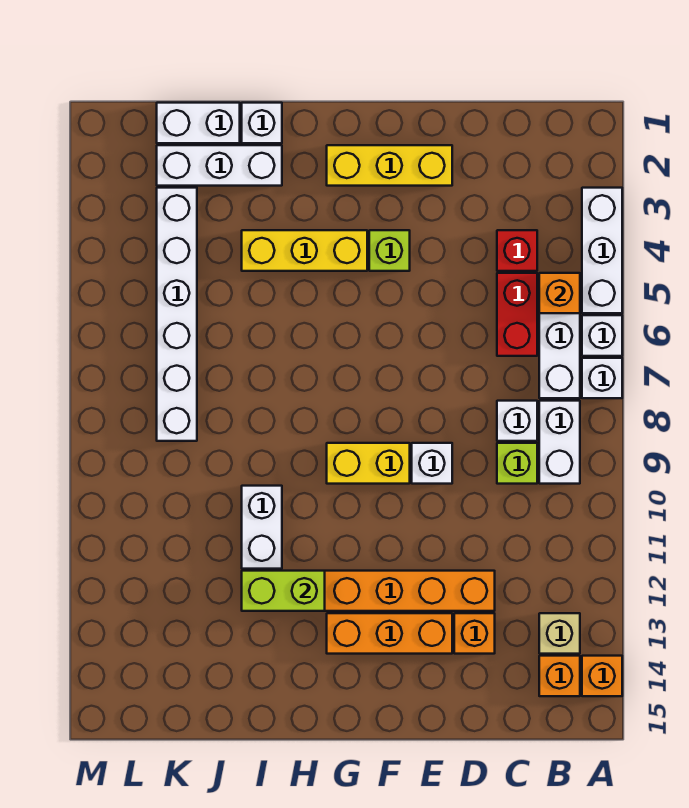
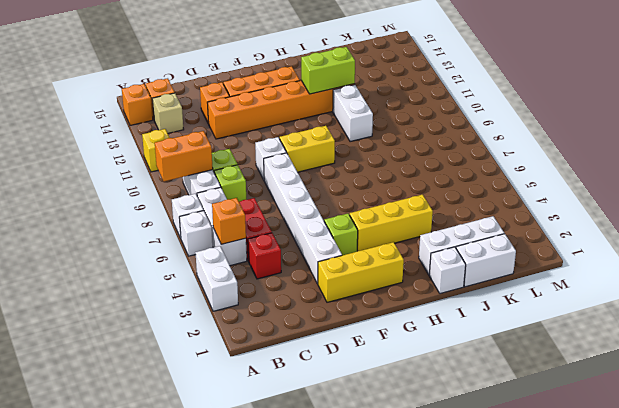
white 1x3 brick [582,188,622,313] -> white 1x2 brick [195,246,238,311]
none -> orange 1x2 brick [155,131,213,181]
none -> yellow 1x1 brick [142,129,170,172]
white 1x1 brick [497,401,537,441] -> lime 1x1 brick [214,165,246,202]
white 1x6 brick [157,188,197,441] -> white 1x6 brick moved to [264,153,342,284]

